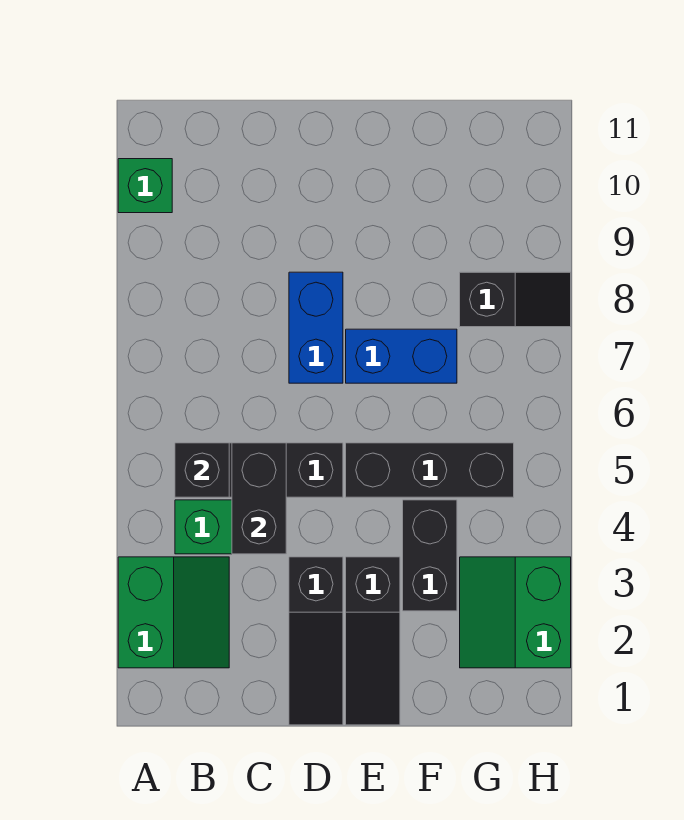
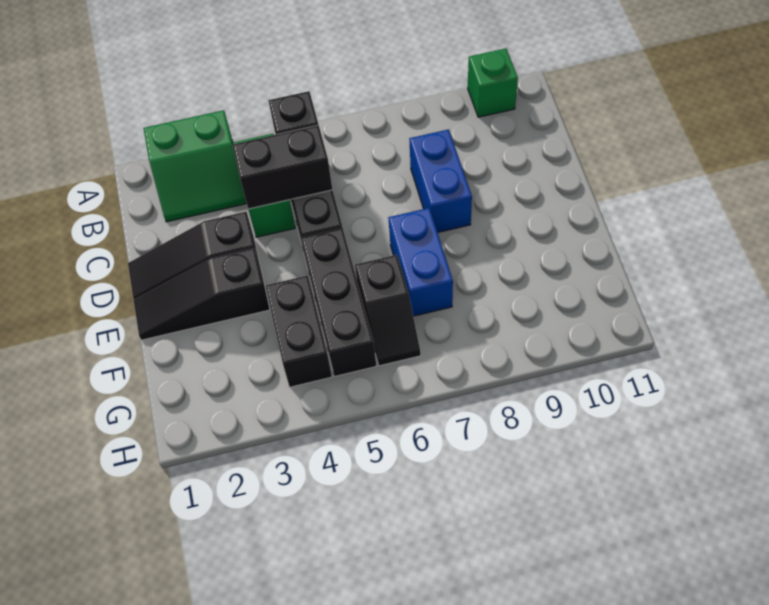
blue 1x2 brick [289,272,343,383] -> blue 1x2 brick turned to [409,129,472,232]
black 1x2 brick [403,500,457,611] -> black 1x2 brick turned to [266,275,332,387]
green 2x2 slope [460,557,571,668] -> none
black 1x2 slope [460,272,571,327] -> black 1x2 slope moved to [355,255,421,366]

